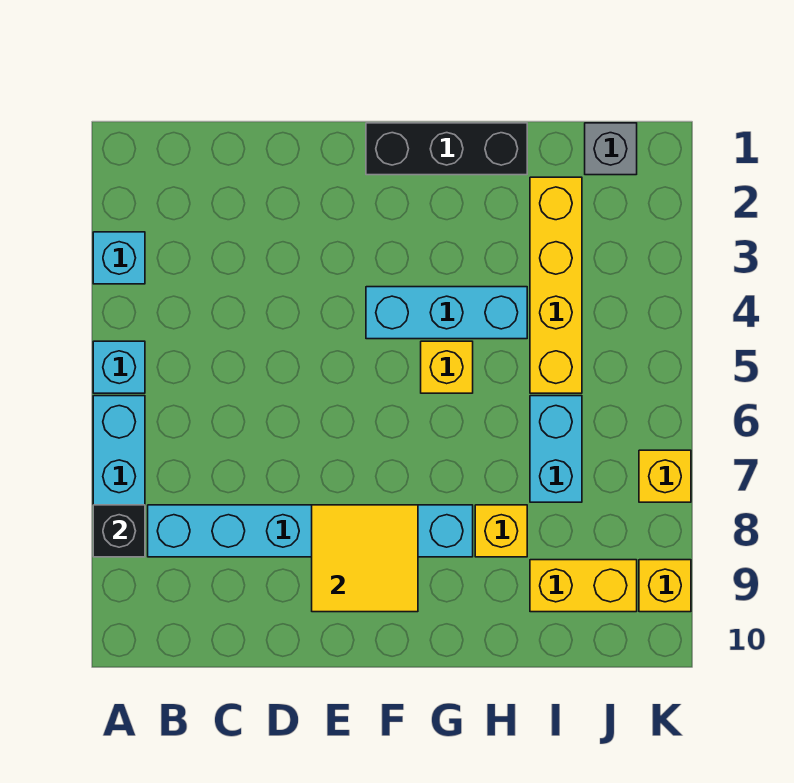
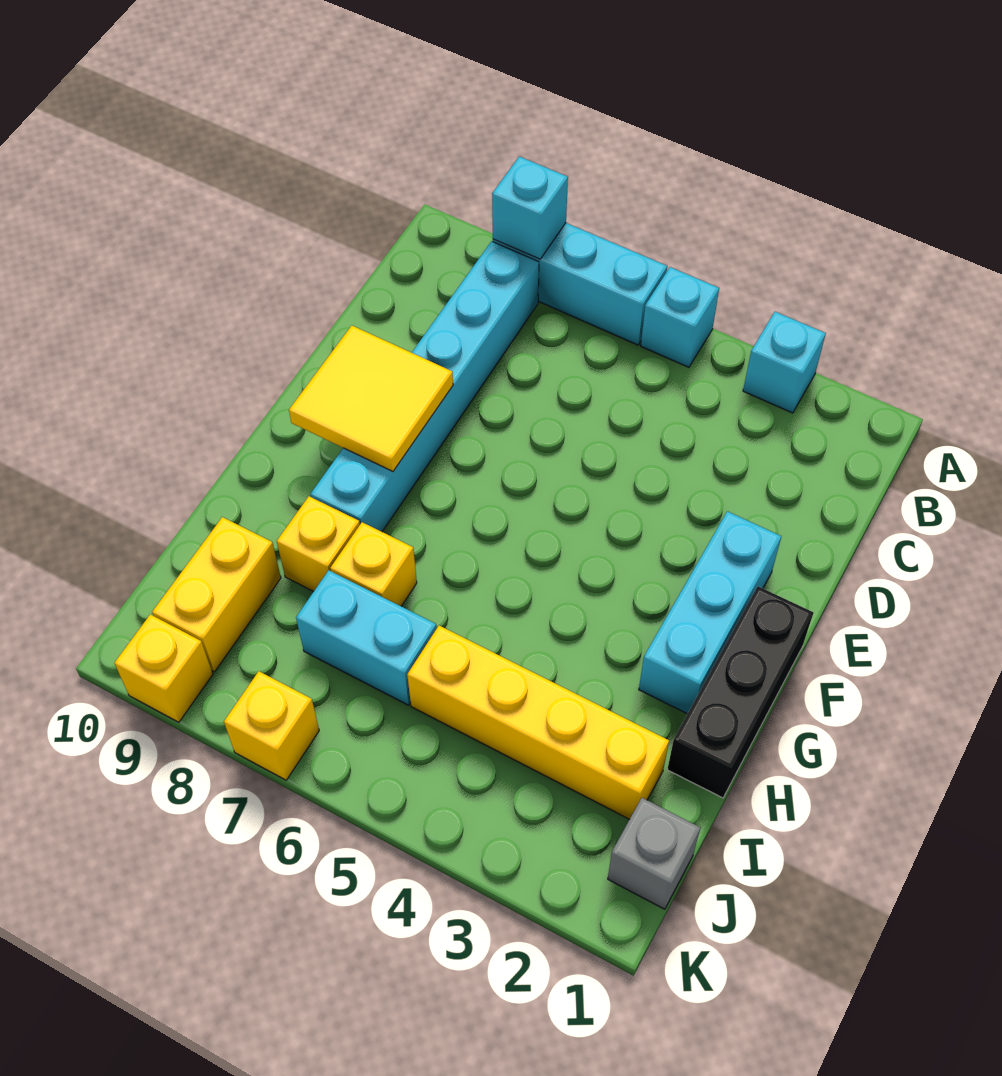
black 1x1 brick [93,505,145,557] -> cyan 1x1 brick [492,156,568,259]
cyan 1x3 brick [366,287,527,339] -> cyan 1x3 brick moved to [639,511,781,714]
yellow 1x1 brick [421,341,473,393] -> yellow 1x1 brick moved to [330,522,417,606]

